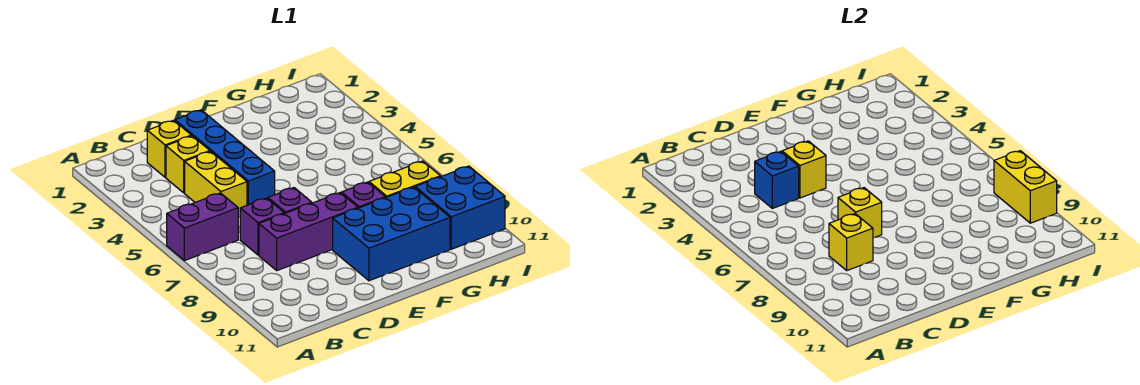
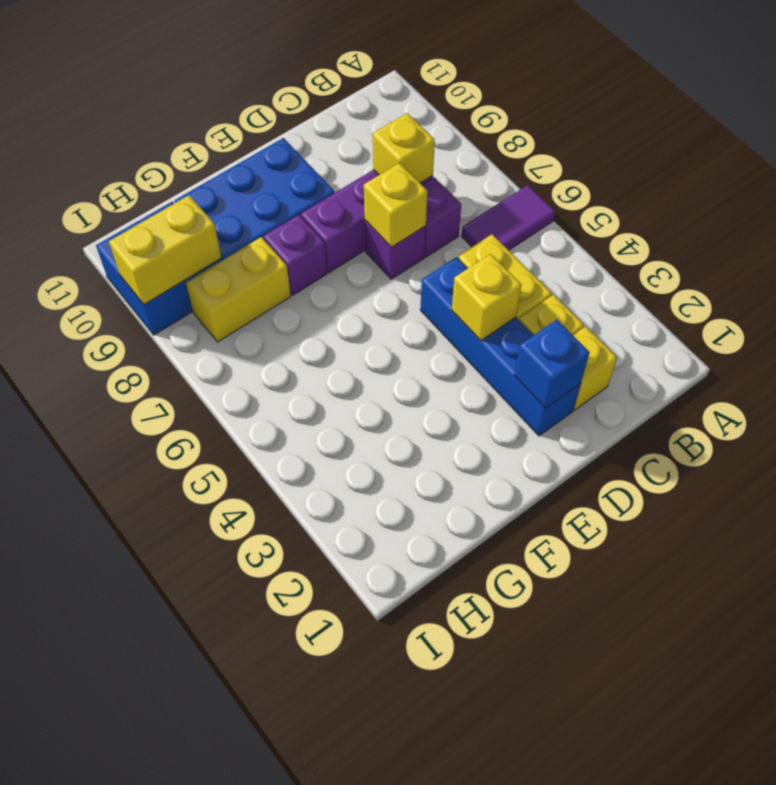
purple 1x2 brick [167,193,238,261] -> purple 1x2 tile [462,185,555,250]
blue 1x1 brick [755,151,799,208] -> blue 1x1 brick moved to [514,320,590,408]
yellow 1x2 brick [994,151,1057,223] -> yellow 1x2 brick turned to [109,195,222,304]

